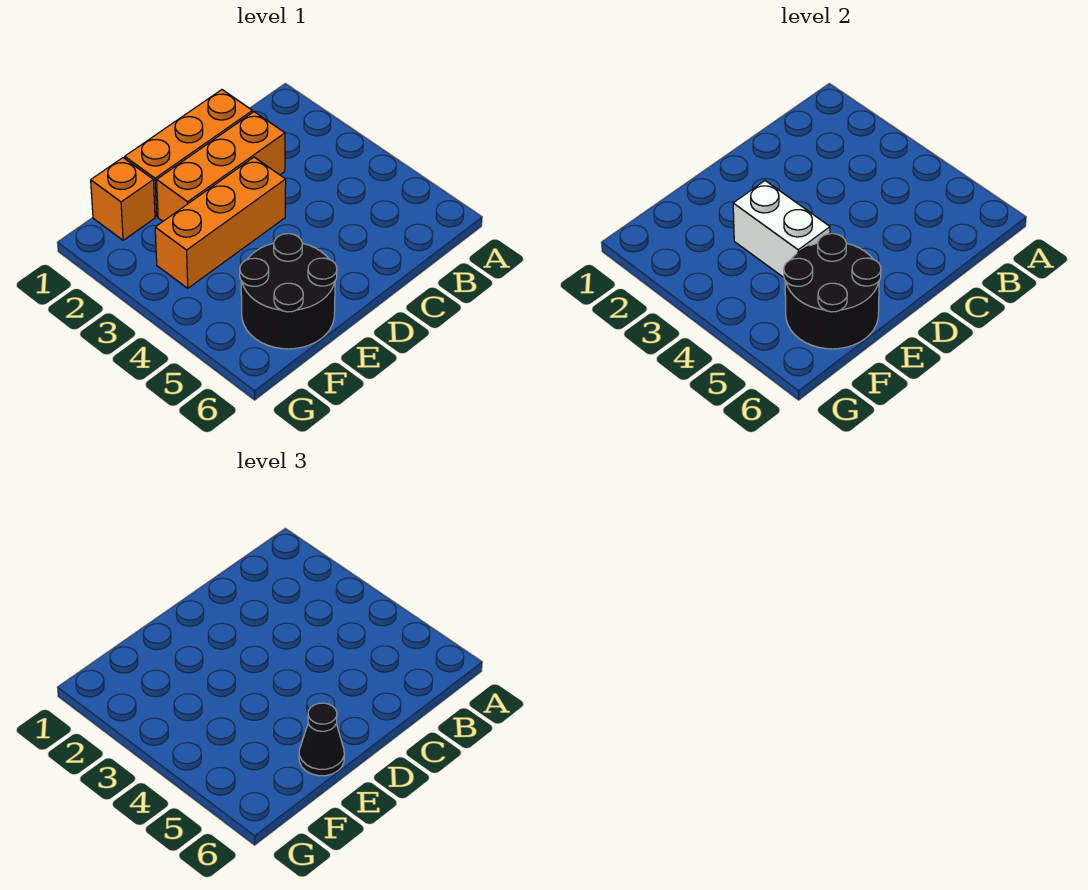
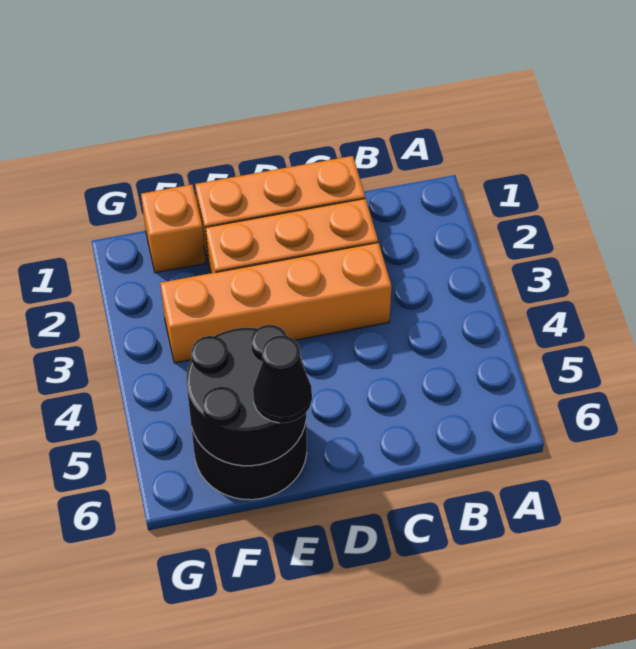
orange 1x3 brick [155,157,286,288] -> orange 1x4 brick [160,243,391,363]
white 1x2 brick [733,181,830,277] -> none

